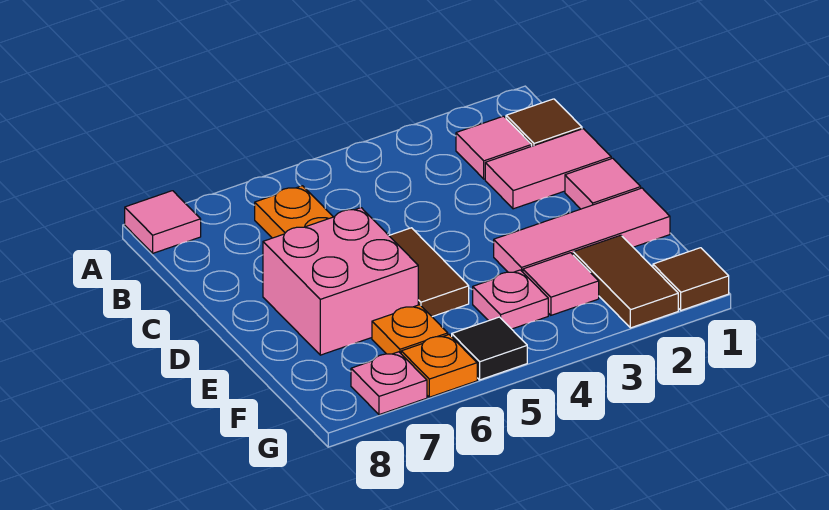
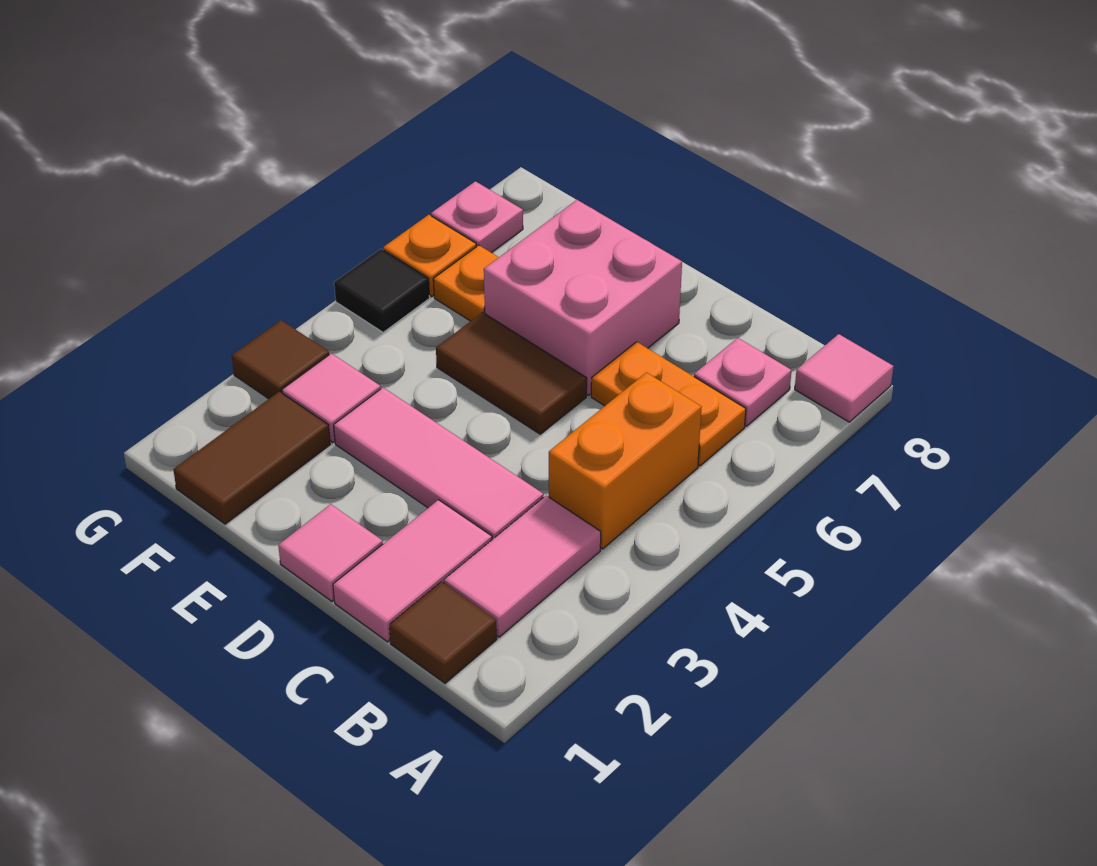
pink 1x1 tile [456,116,532,179] -> pink 1x2 tile [444,496,601,637]
none -> orange 1x2 brick [549,373,702,549]
pink 1x3 tile [494,188,670,272] -> pink 1x3 tile turned to [334,388,543,540]
brown 1x2 tile [573,235,678,328] -> brown 1x2 tile turned to [173,391,330,524]
pink 1x1 plate [473,270,548,329] -> pink 1x1 plate moved to [694,338,792,426]
brown 1x1 tile [653,248,729,310] -> brown 1x1 tile moved to [232,320,329,399]

